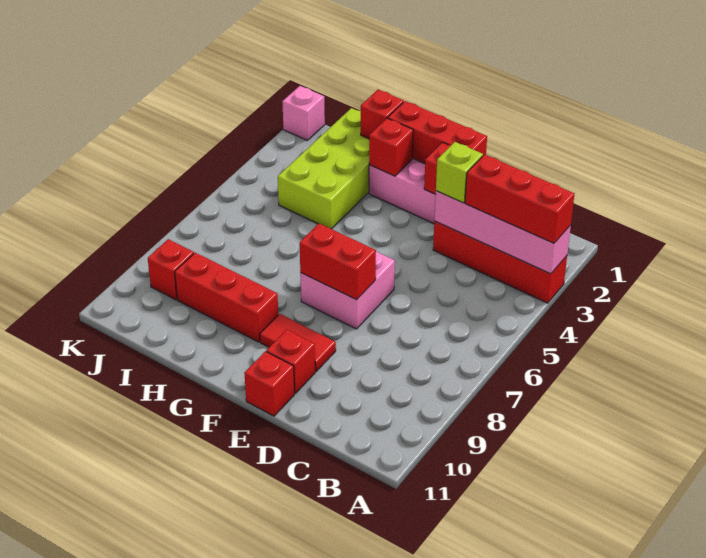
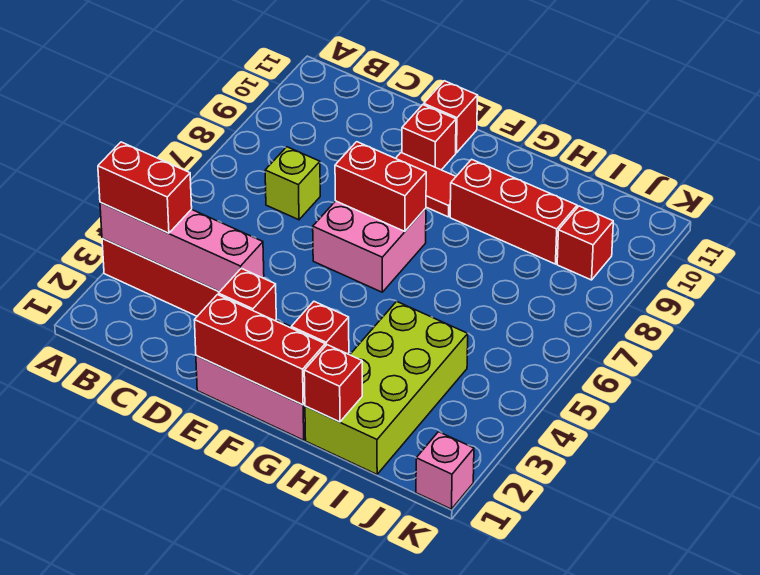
red 1x3 brick [465,155,574,243] -> red 1x2 brick [98,142,192,233]
lime 1x1 brick [436,142,483,203] -> lime 1x1 brick moved to [265,147,320,220]

